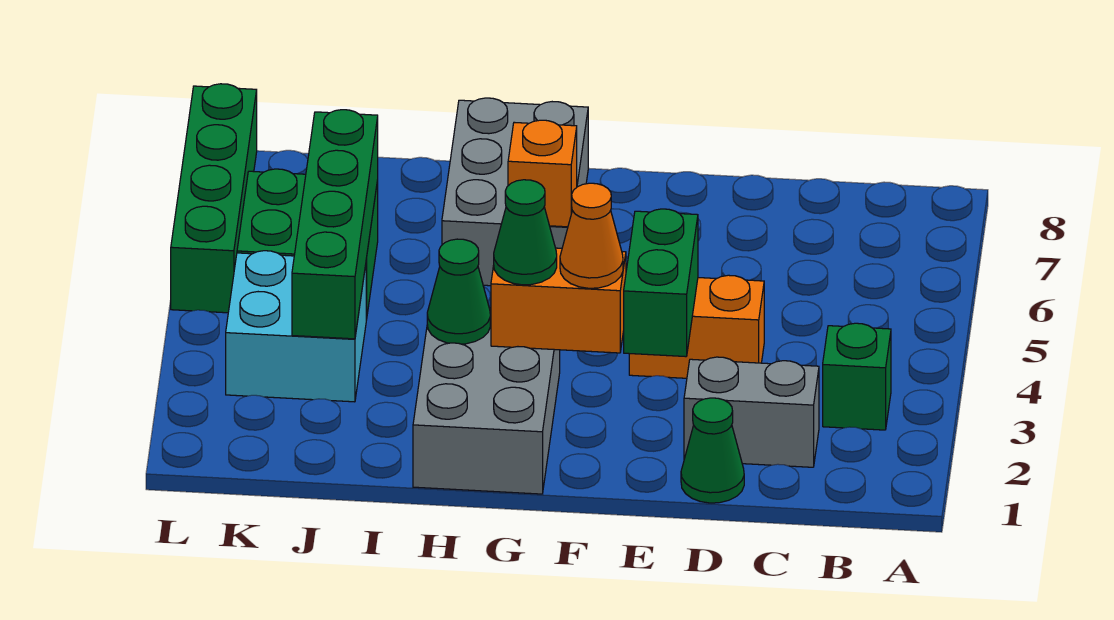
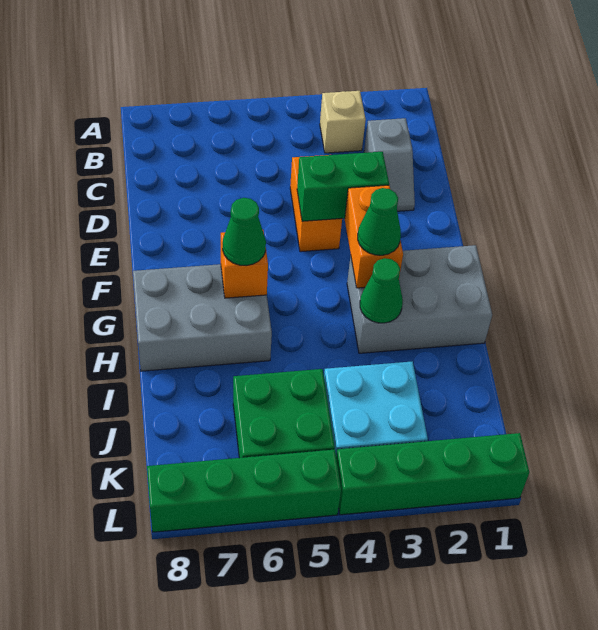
green 1x1 brick [823,323,891,430] -> tan 1x1 brick [320,91,366,153]
grey 1x2 brick [684,357,819,467] -> grey 1x2 slope [364,118,415,211]
green 1x1 cone [681,398,744,503] -> green 1x1 cone moved to [223,198,266,266]
orange 1x1 cone [560,183,623,288] -> none
green 1x4 brick [292,110,378,339] -> green 1x4 brick moved to [336,433,529,515]

